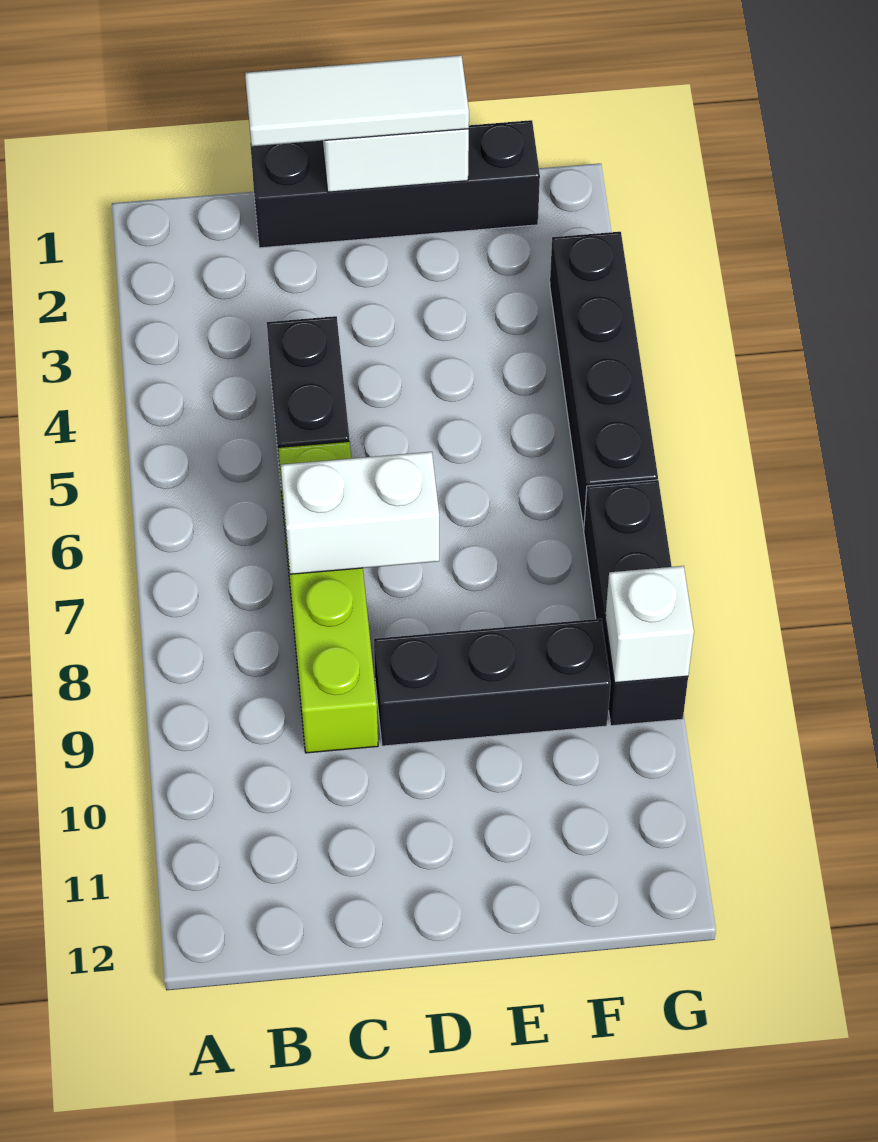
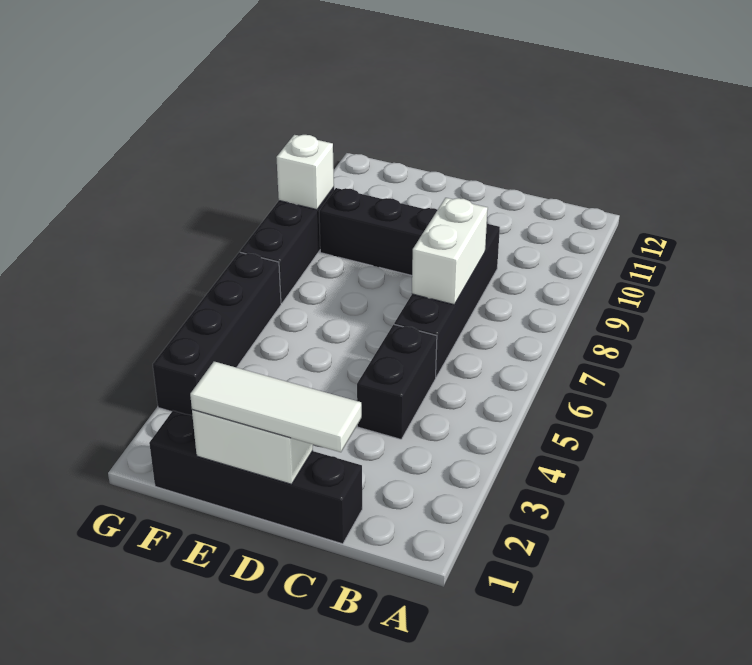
lime 1x4 brick [278,441,378,753] -> black 1x4 brick [394,224,500,377]
white 1x2 brick [281,452,439,574] -> white 1x2 brick turned to [412,198,488,305]

